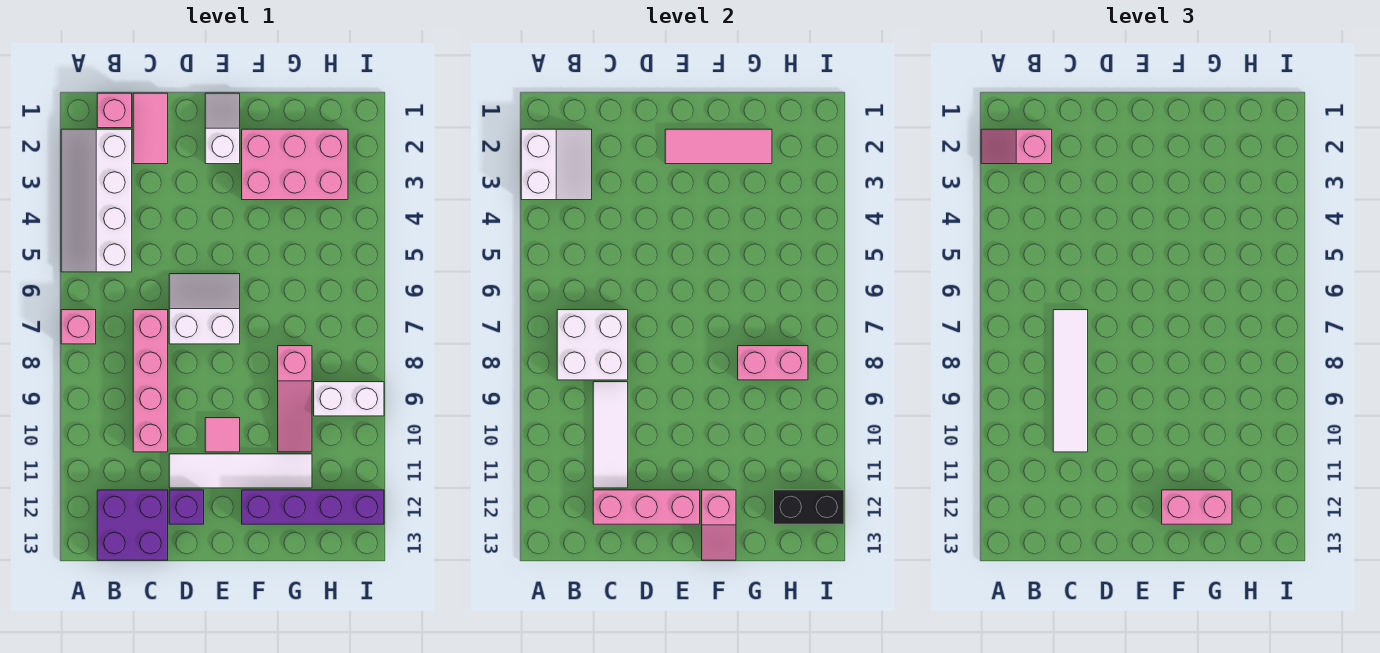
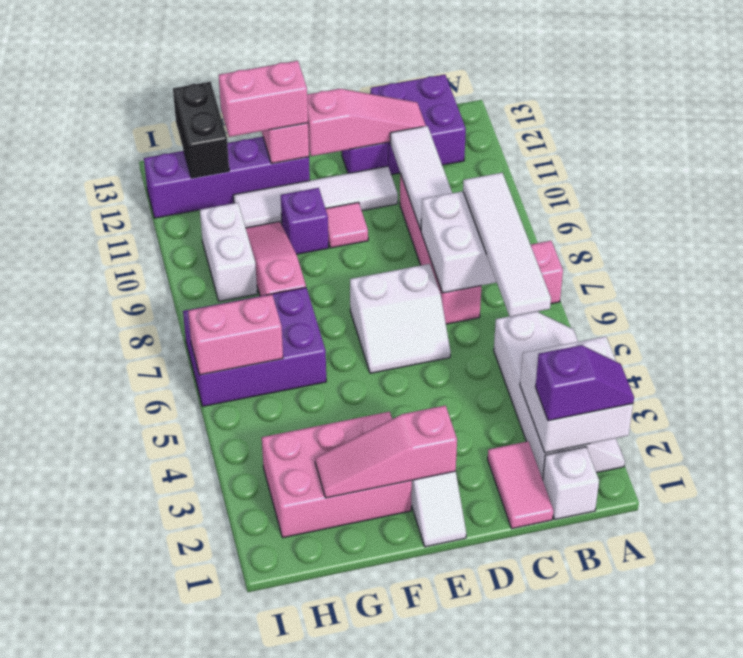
white 2x2 slope [521,129,592,200] -> white 2x2 brick [520,336,633,453]
pink 1x2 slope [981,129,1052,164] -> purple 1x2 slope [536,345,634,421]
pink 1x1 brick [97,93,132,128] -> white 1x1 brick [543,447,599,520]
white 1x4 tile [1053,310,1088,452] -> white 1x4 tile moved to [463,173,551,317]
pink 1x3 brick [593,490,700,524] -> pink 1x3 slope [307,89,426,156]
pink 1x3 tile [665,129,772,164] -> pink 1x3 slope [315,405,457,498]
none -> purple 1x1 brick [281,188,329,254]
none -> purple 2x3 brick [183,287,326,406]
pink 1x2 brick [738,346,808,380] -> pink 1x2 brick moved to [188,295,283,375]
white 1x2 brick [314,382,384,416] -> white 1x2 brick turned to [200,203,257,301]
black 1x2 brick [774,490,844,524] -> black 1x2 brick turned to [173,82,229,178]

